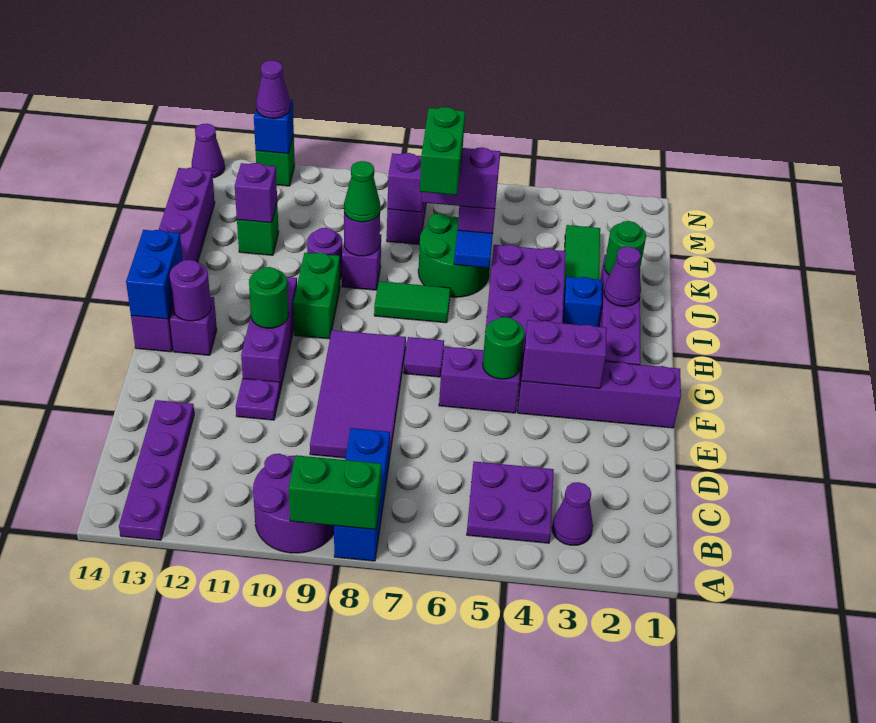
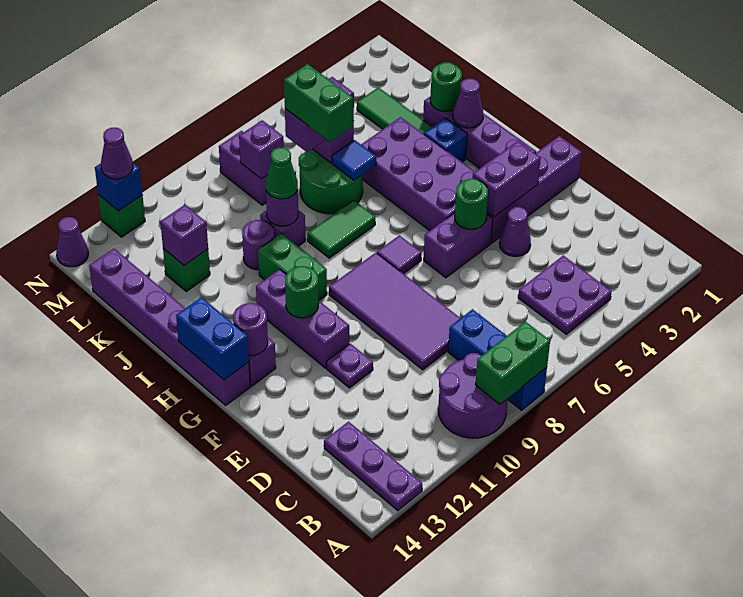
purple 1x4 plate [119,400,194,540] -> purple 1x3 plate [324,422,422,510]
purple 1x1 cone [552,482,593,545] -> purple 1x1 cone moved to [499,207,531,256]

